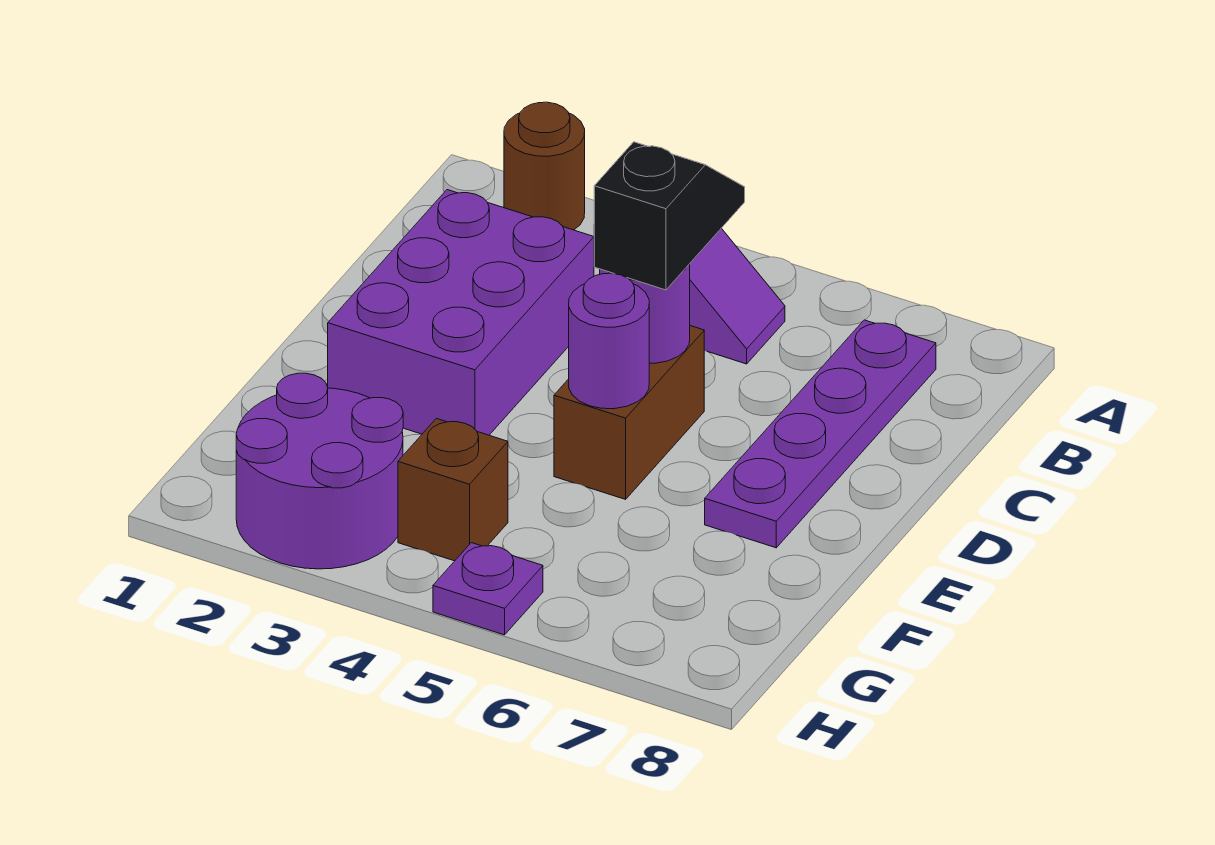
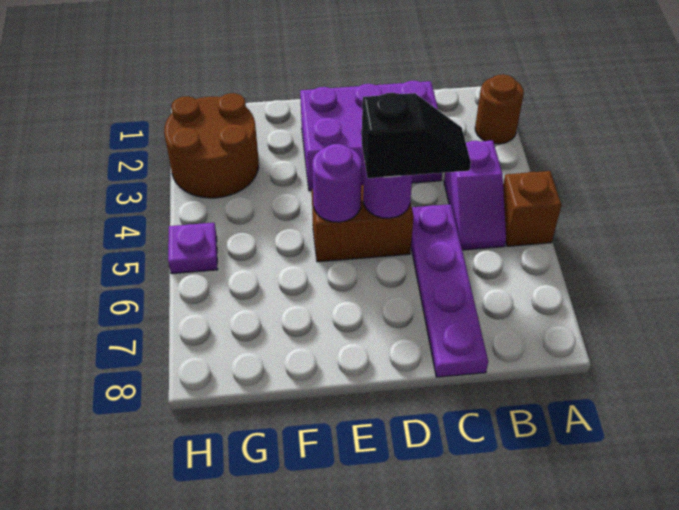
purple 1x4 plate [705,320,936,548] -> purple 1x4 plate turned to [411,204,488,377]
purple 2x2 round brick [236,373,403,569] -> brown 2x2 round brick [164,93,259,198]
brown 1x1 brick [398,419,508,561] -> brown 1x1 brick moved to [503,171,561,246]

